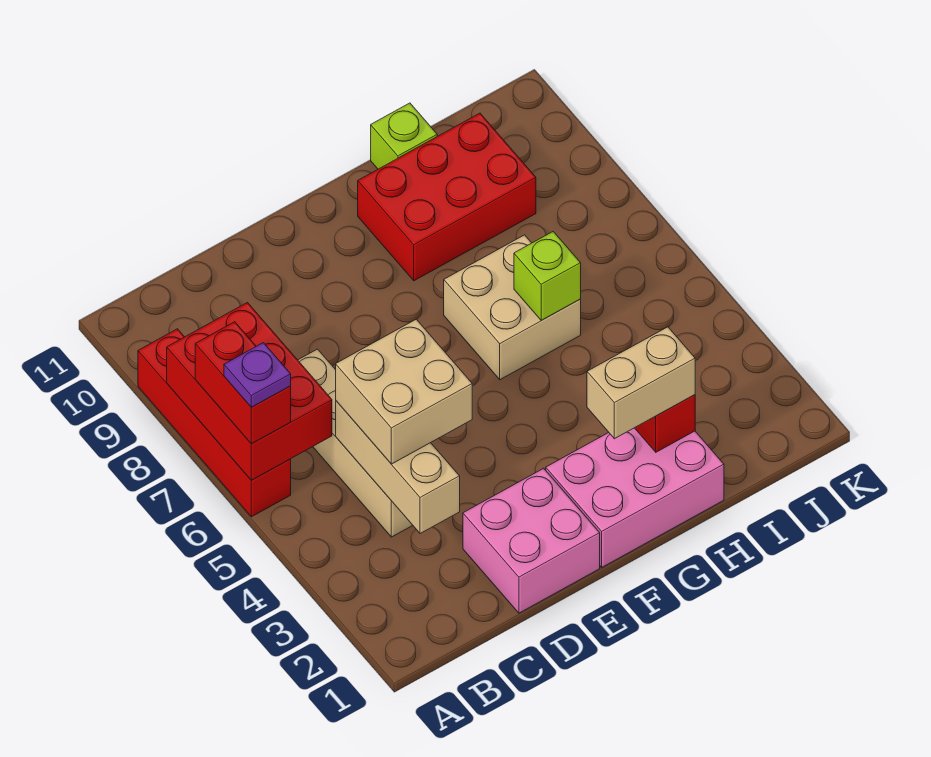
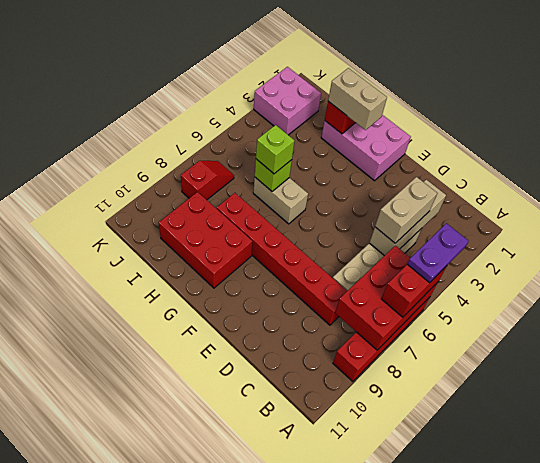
purple 1x1 plate [224,343,291,407] -> purple 1x2 plate [408,223,468,283]
tan 2x2 brick [336,319,472,464] -> tan 1x2 brick [375,177,437,243]
none -> red 1x6 brick [217,193,347,325]
pink 2x2 brick [463,468,600,613] -> pink 2x2 brick moved to [254,67,321,135]
tan 2x2 brick [444,235,581,380] -> tan 1x2 brick [253,177,308,224]
lime 1x1 brick [371,103,437,169] -> lime 1x1 brick moved to [256,125,294,174]
none -> red 1x2 slope [181,161,234,200]

